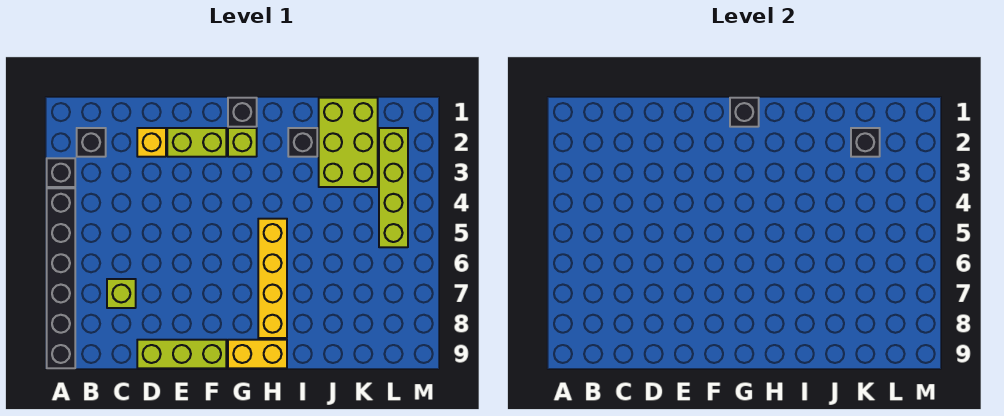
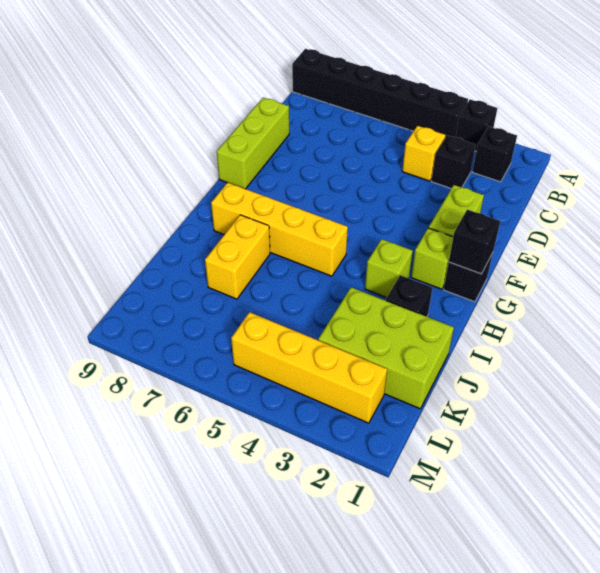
lime 1x1 brick [107,279,136,308] -> lime 1x1 brick moved to [365,239,413,298]
yellow 1x1 brick [137,128,166,157] -> yellow 1x1 brick moved to [402,126,445,181]
yellow 1x2 brick [228,340,287,368] -> yellow 1x2 brick moved to [205,215,270,299]
black 1x1 brick [851,128,880,157] -> black 1x1 brick moved to [431,135,476,188]
lime 1x4 brick [379,128,408,247] -> yellow 1x4 brick [231,312,387,423]

